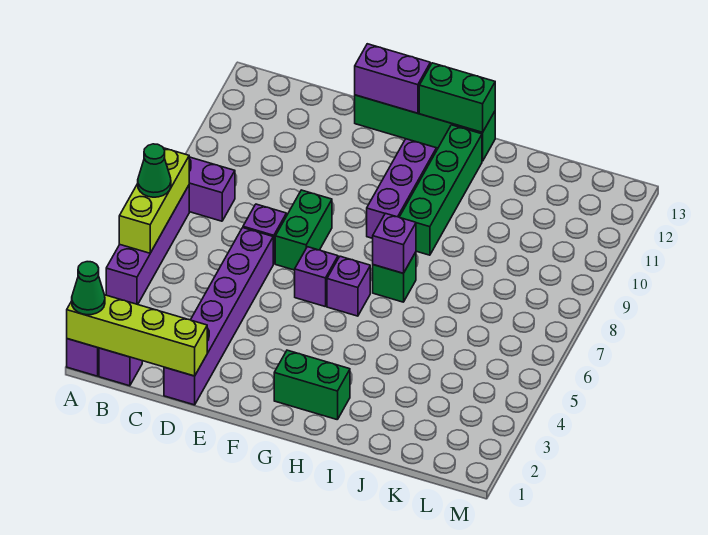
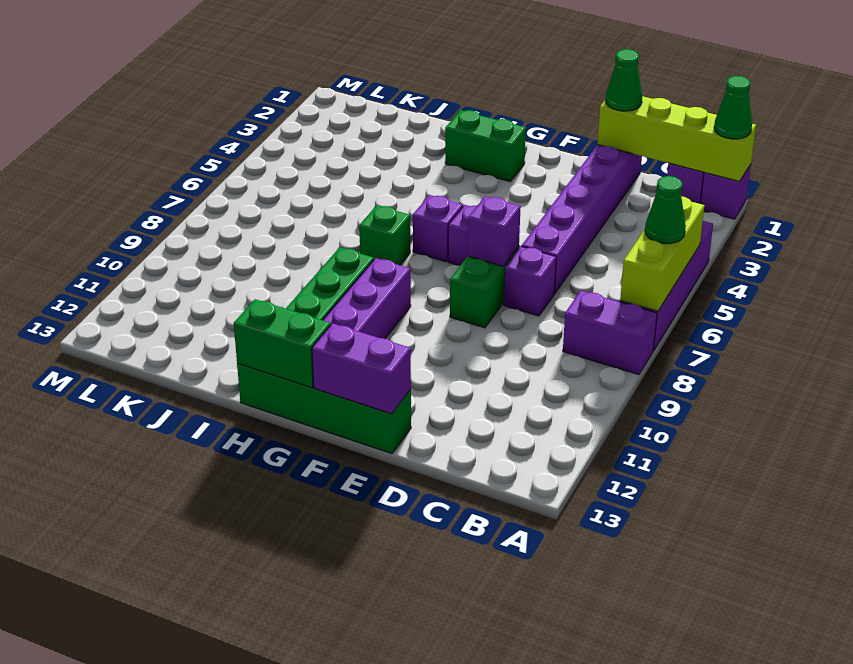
none -> green 1x1 cone [606,49,642,111]
purple 1x1 brick [373,213,416,273] -> purple 1x1 brick moved to [468,196,521,266]

